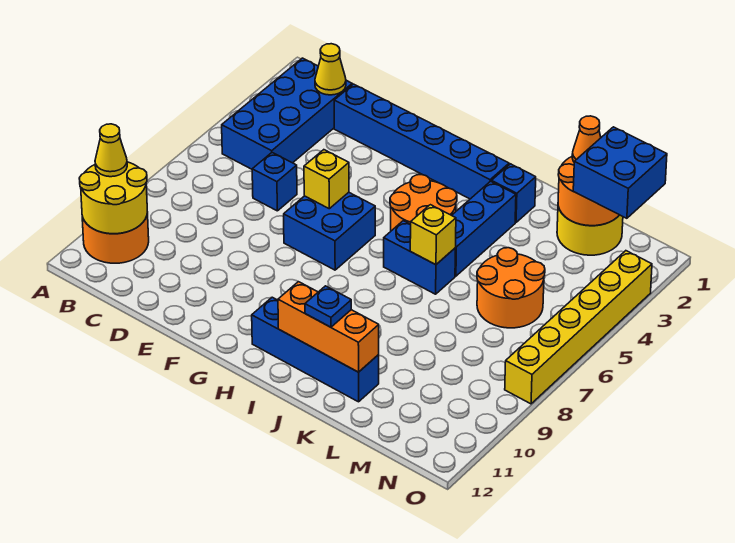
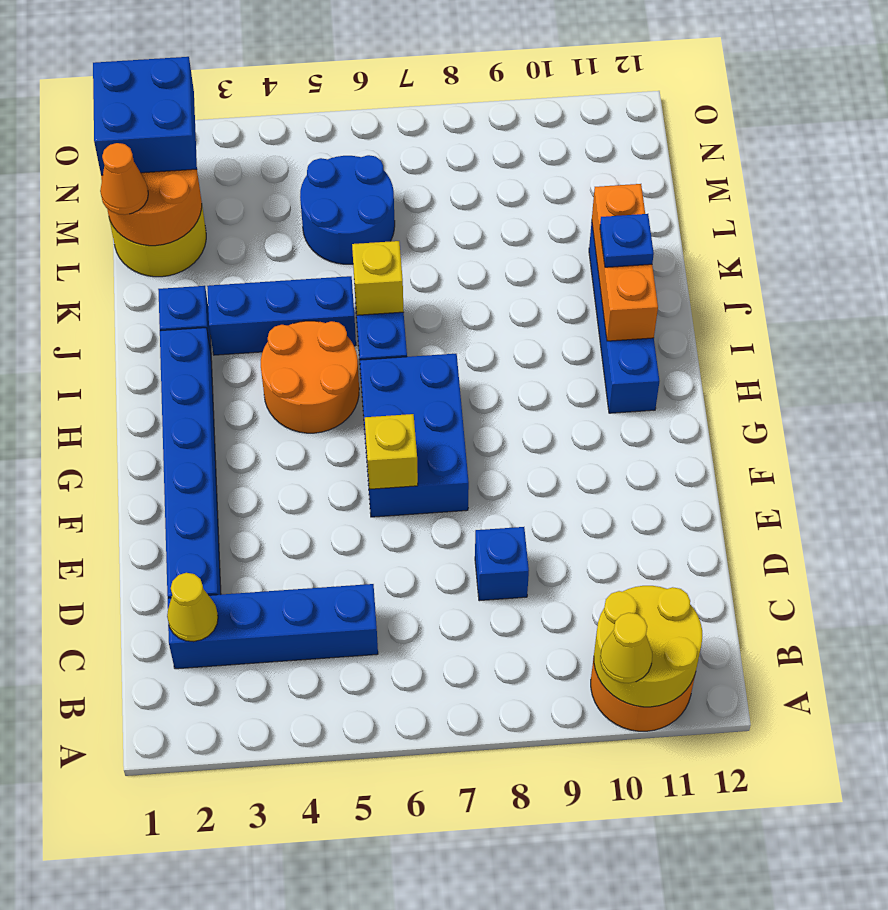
blue 2x4 brick [222,58,352,169] -> blue 1x4 brick [168,584,378,669]
blue 1x1 brick [252,153,297,211] -> blue 1x1 brick moved to [475,527,529,601]
blue 2x2 brick [284,192,375,270] -> blue 2x3 brick [360,354,469,517]
orange 2x2 round brick [477,248,545,328] -> blue 2x2 round brick [300,155,395,264]
yellow 1x6 brick [505,251,652,404] -> none

